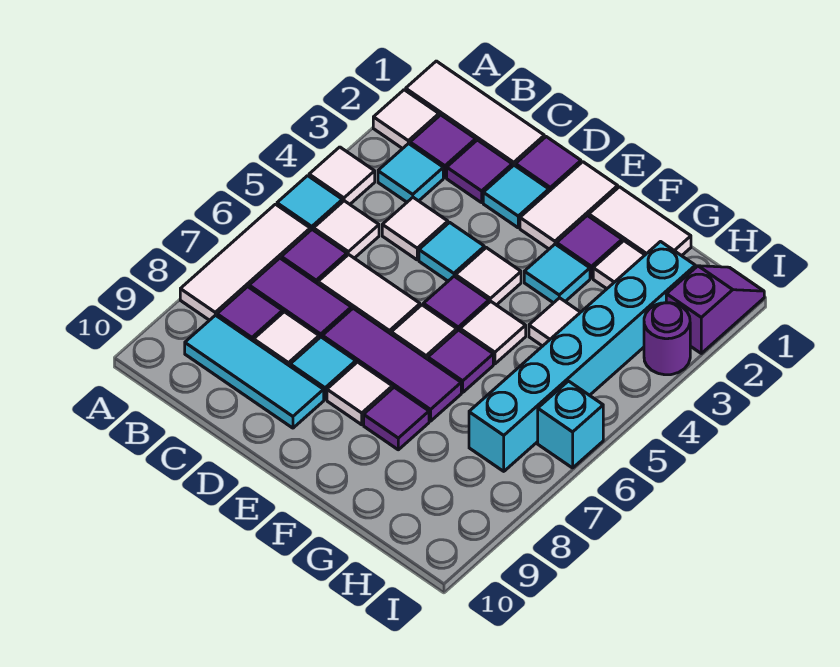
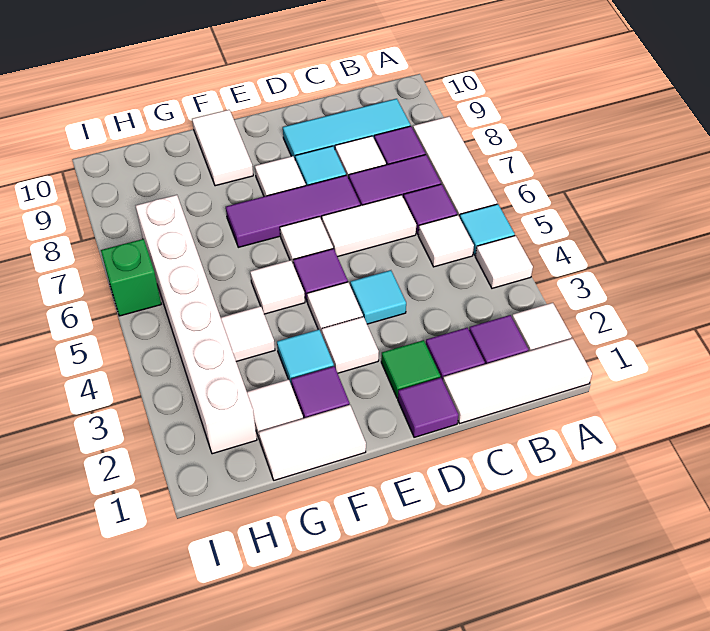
cyan 1x1 tile [378,143,443,202] -> none
white 1x1 tile [382,197,448,260] -> white 1x1 tile moved to [322,317,379,373]
cyan 1x1 tile [483,165,549,228] -> green 1x1 tile [381,340,440,398]
white 1x2 tile [520,162,618,249] -> white 1x2 tile moved to [192,110,253,186]
purple 1x1 tile [428,330,493,392] -> none
purple 1x1 tile [364,387,429,450] -> none
cyan 1x6 brick [469,242,695,471] -> white 1x6 brick [136,195,257,454]
purple 1x2 slope [666,266,764,353] -> none
purple 1x1 round brick [644,303,690,375] -> none
cyan 1x1 brick [538,381,603,468] -> green 1x1 brick [101,239,161,316]

